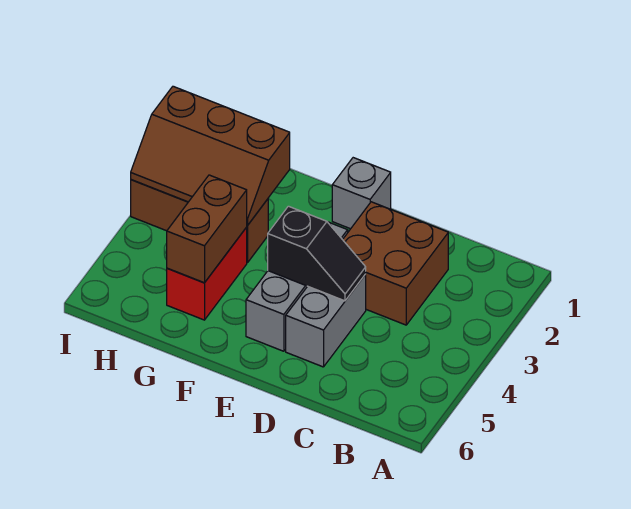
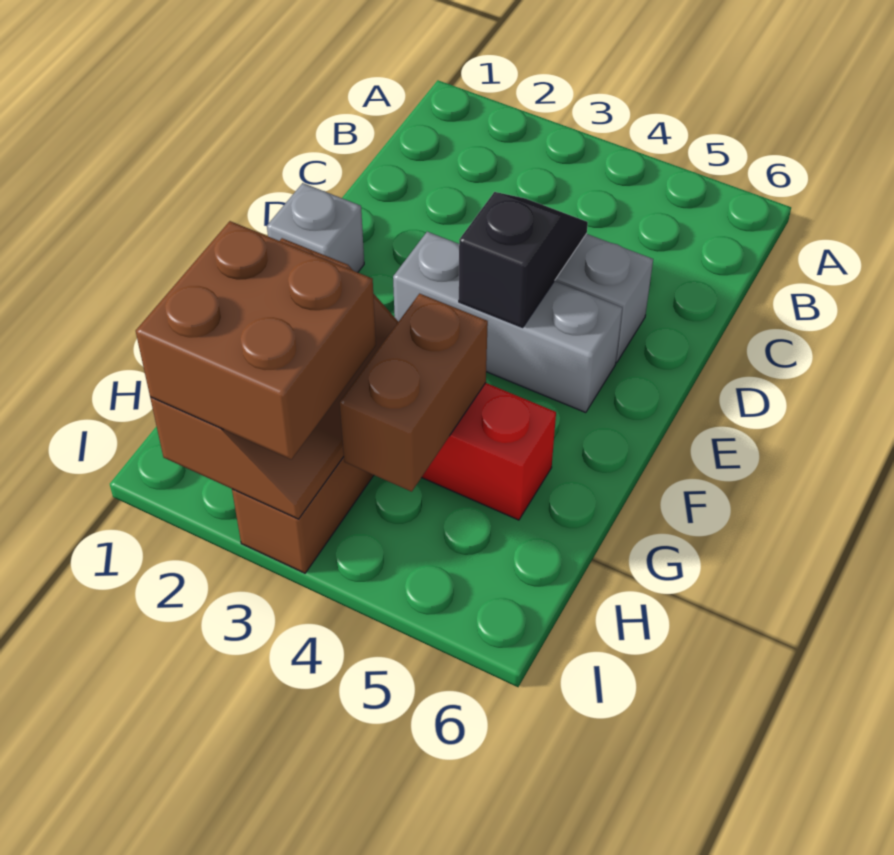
brown 2x2 brick [343,202,448,325] -> brown 2x2 brick moved to [136,221,376,459]
brown 1x2 brick [167,175,247,283] -> brown 1x2 brick turned to [339,294,488,492]

